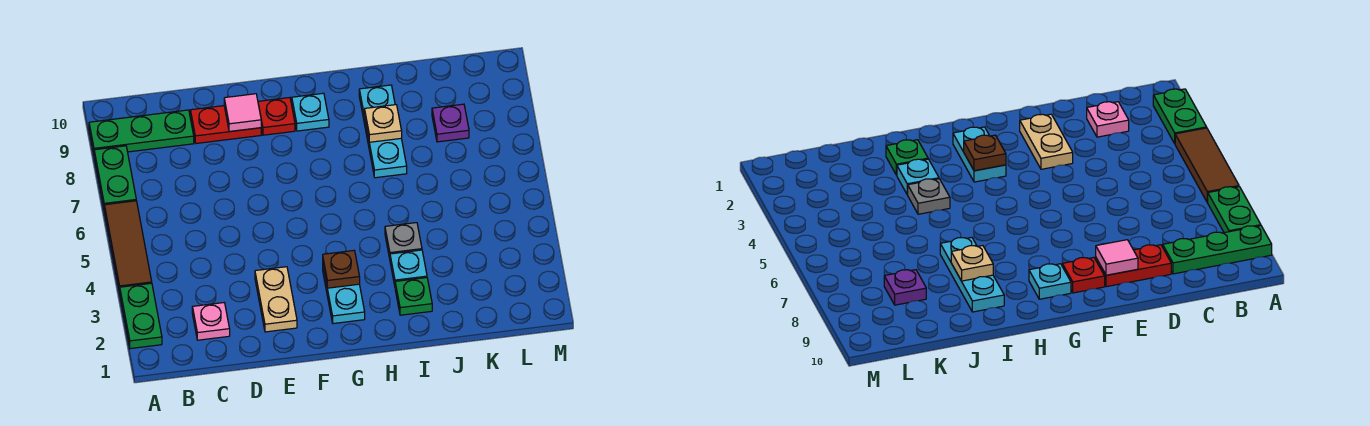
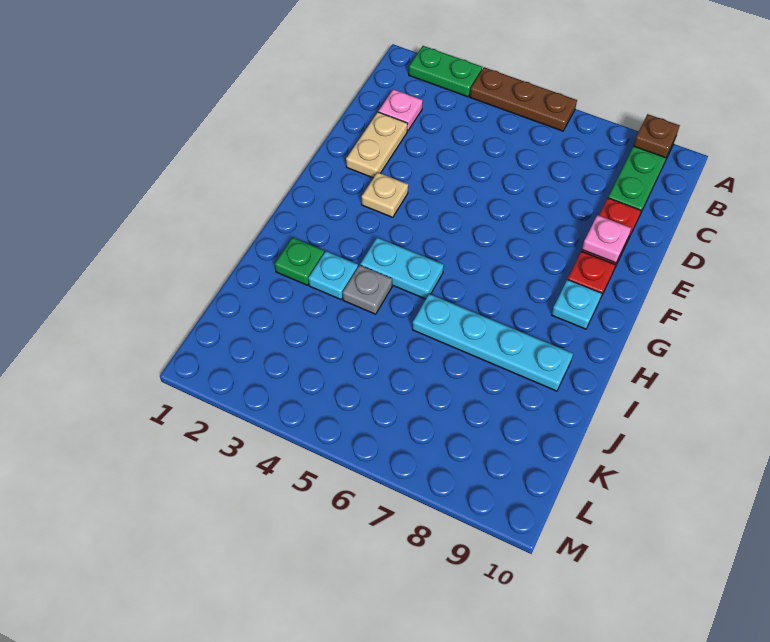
brown 1x3 tile [104,201,152,293] -> brown 1x3 plate [470,67,577,131]
green 1x2 plate [94,146,136,207] -> none
tan 1x2 plate [255,267,297,332] -> tan 1x2 plate turned to [346,112,408,178]
pink 1x1 tile [224,94,261,132] -> pink 1x1 plate [582,215,631,263]
cyan 1x2 plate [323,268,365,324] -> cyan 1x2 plate moved to [360,238,444,299]
brown 1x1 plate [323,251,360,288] -> brown 1x1 plate moved to [634,114,680,158]
cyan 1x3 plate [359,85,407,178] -> cyan 1x4 plate [412,294,573,391]
tan 1x1 plate [365,105,402,142] -> tan 1x1 plate moved to [362,172,408,217]
purple 1x1 plate [432,104,469,142] -> none

